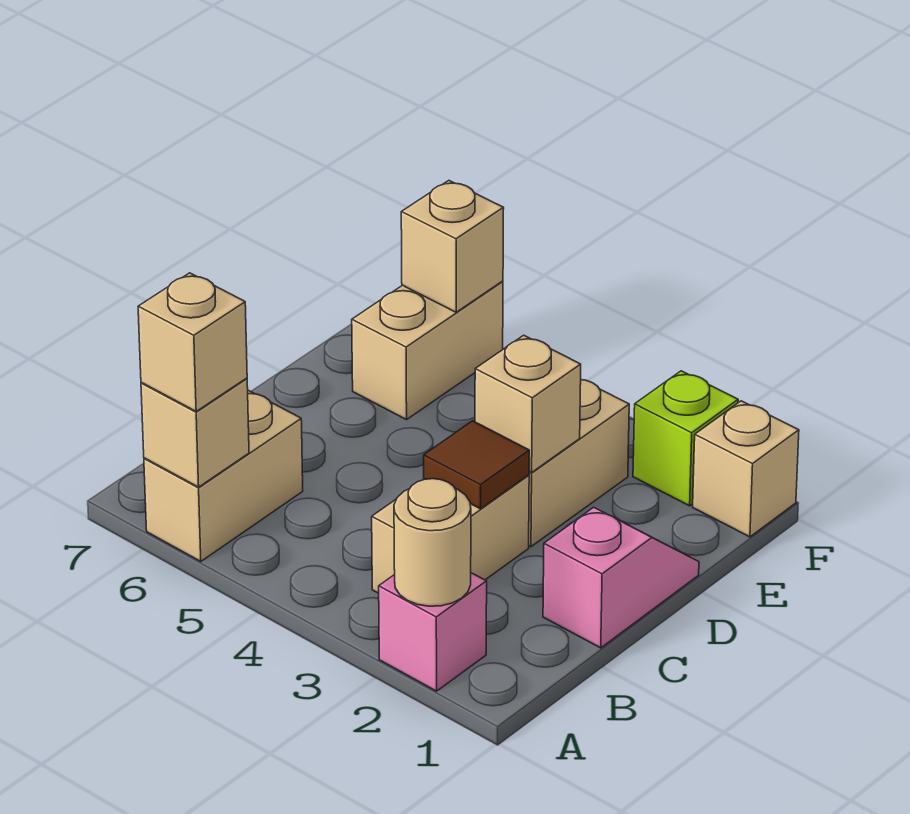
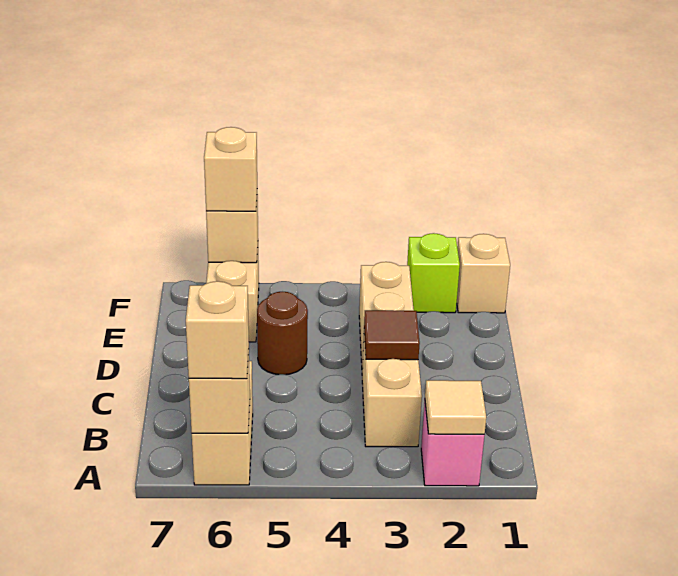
tan 1x1 round brick [394,479,471,606] -> tan 1x1 tile [425,380,486,434]
pink 1x2 slope [543,507,699,648] -> none
tan 1x1 brick [475,335,581,472] -> tan 1x1 brick moved to [204,127,257,211]
none -> brown 1x1 round brick [257,292,308,375]

